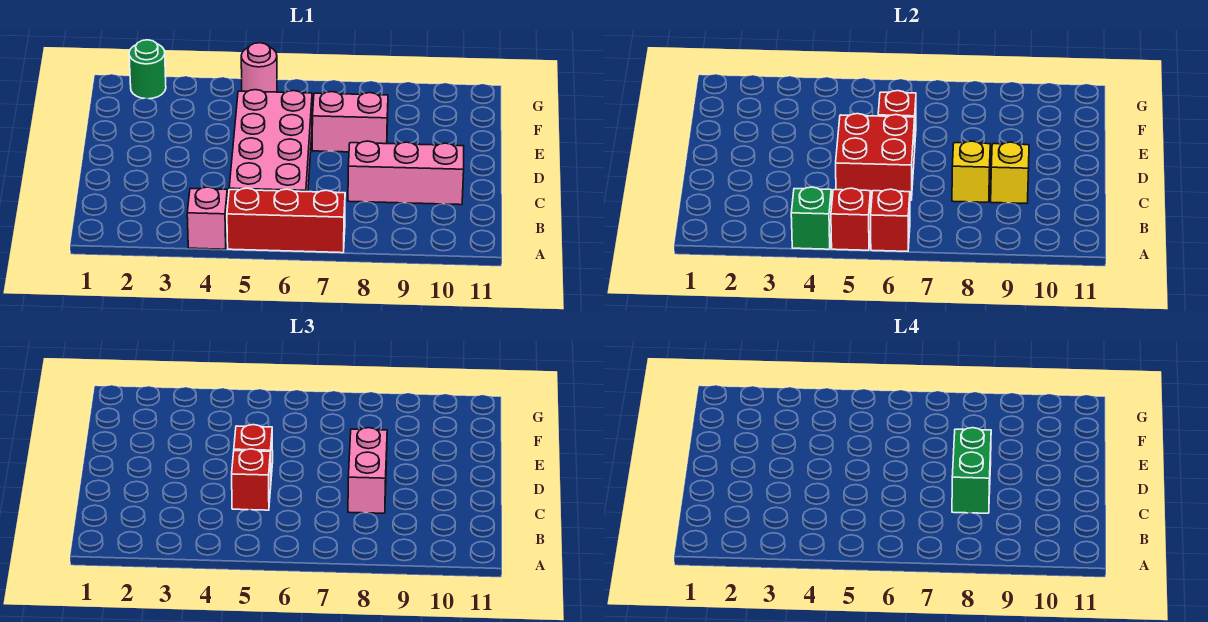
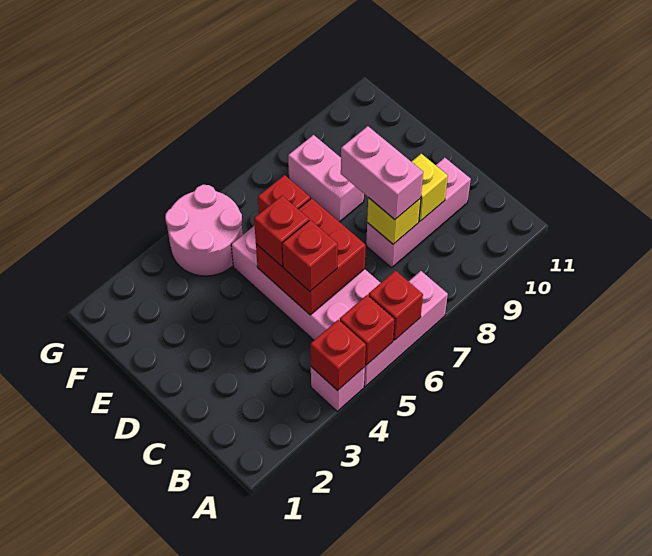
green 1x1 brick [791,187,832,249] -> red 1x1 brick [310,320,366,391]
red 1x3 brick [227,188,345,253] -> pink 1x3 brick [364,271,448,387]
green 1x2 brick [952,428,991,513] -> none
pink 1x2 brick [312,92,388,152] -> pink 1x2 brick turned to [288,135,364,222]
green 1x1 round brick [129,40,166,99] -> none
pink 1x1 round brick [241,43,277,92] -> pink 2x2 round brick [165,185,243,276]

